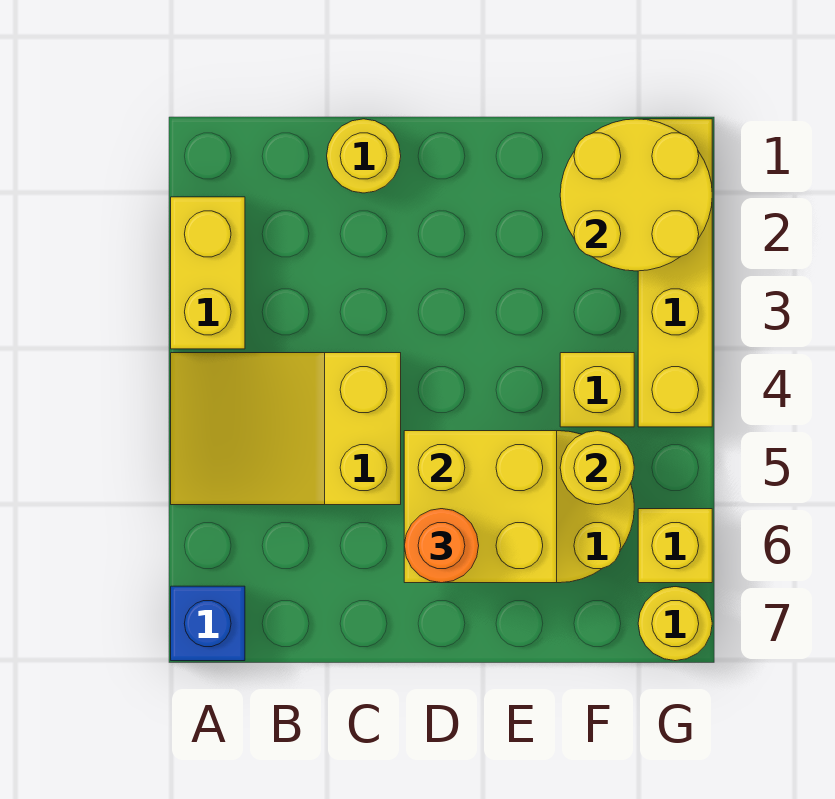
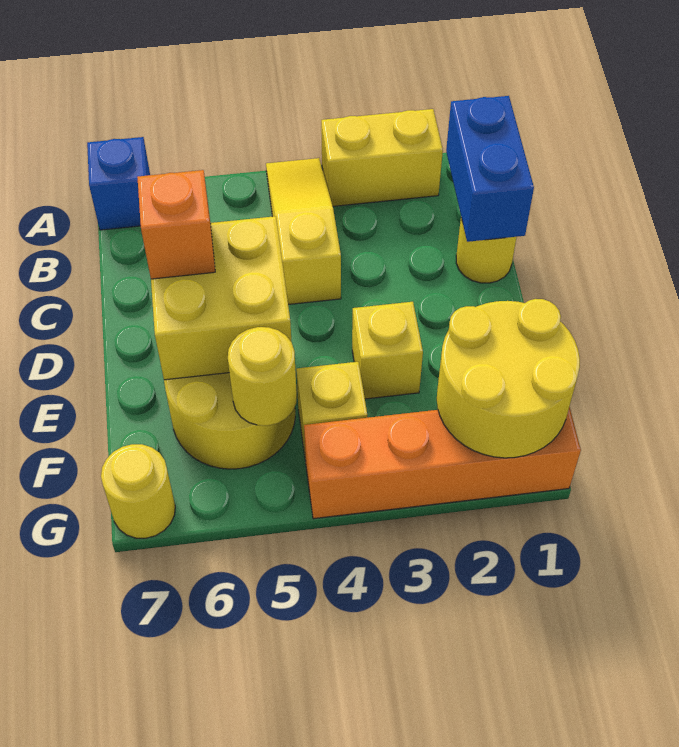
yellow 2x3 slope [171,353,401,505] -> yellow 1x3 slope [266,158,341,305]
none -> blue 1x2 brick [446,96,534,242]
orange 1x1 round brick [404,509,479,583] -> orange 1x1 brick [137,170,215,279]
yellow 1x4 brick [638,119,712,427] -> orange 1x4 brick [304,407,581,519]
yellow 1x1 brick [638,509,712,583] -> yellow 1x1 brick moved to [352,302,423,399]

